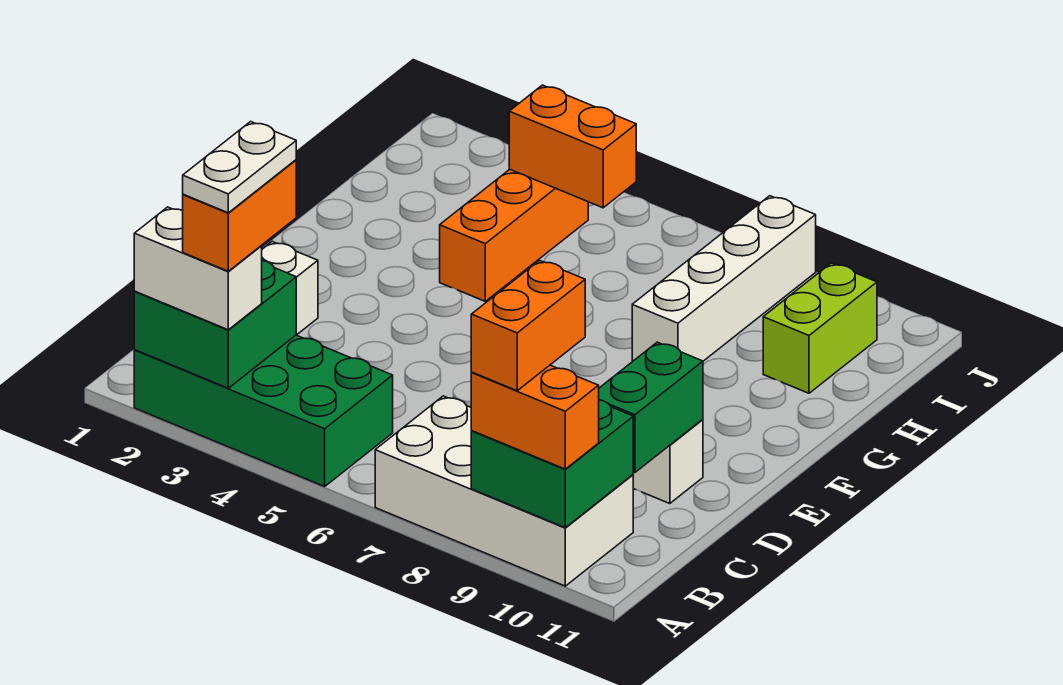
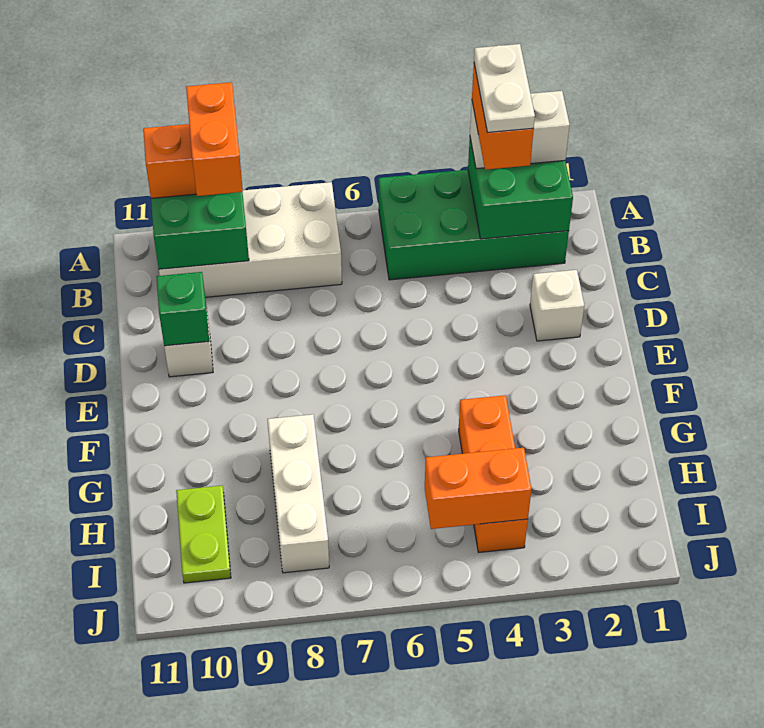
green 1x2 brick [599,342,703,473] -> green 1x1 brick [156,272,209,346]
white 1x4 brick [632,196,816,362] -> white 1x3 brick [267,414,329,573]
lime 1x2 brick [763,263,877,393] -> lime 1x2 plate [176,486,231,583]

